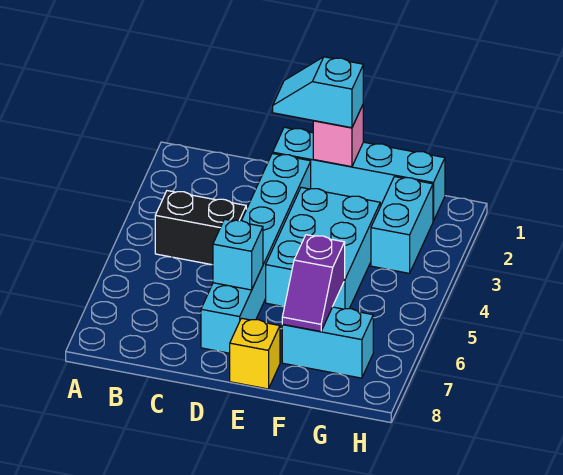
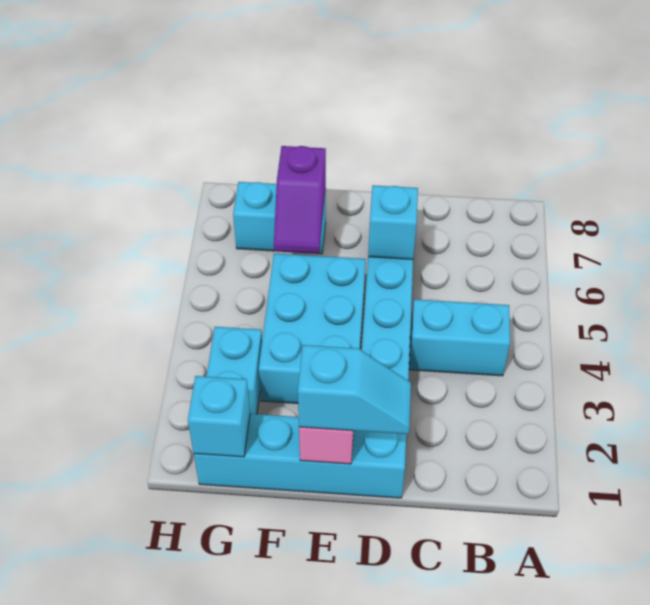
black 1x2 brick [155,191,246,265] -> cyan 1x2 brick [409,299,510,376]
yellow 1x1 brick [230,318,280,389] -> none
purple 1x2 slope [282,235,345,331] -> purple 1x2 slope turned to [274,146,326,254]
none -> cyan 1x1 brick [188,376,250,457]

